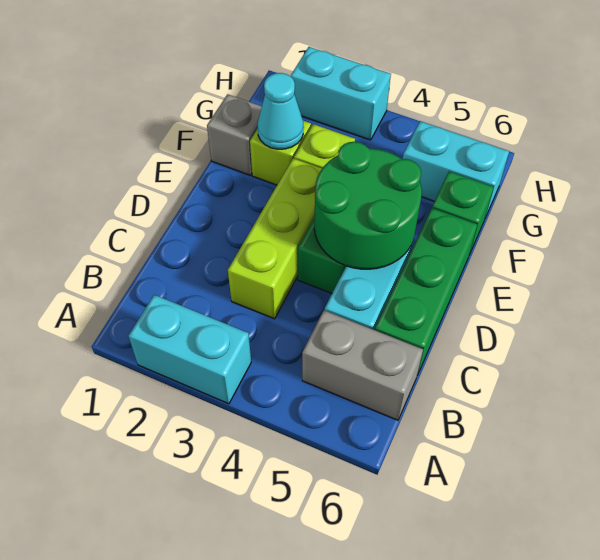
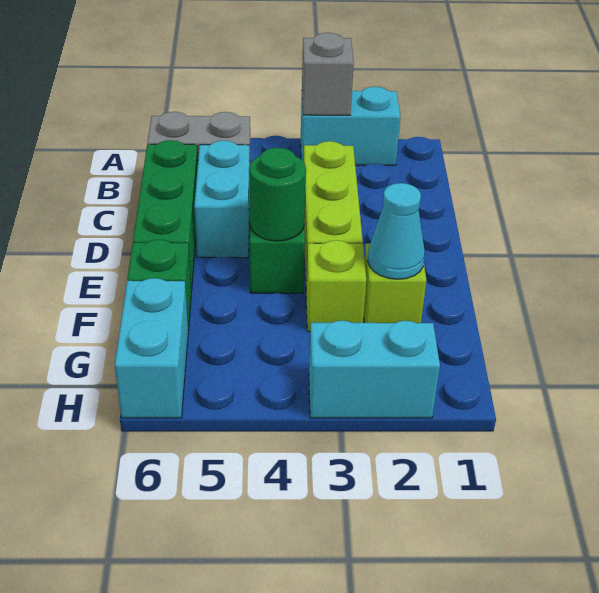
green 2x2 round brick [314,142,422,269] -> green 1x1 round brick [249,148,306,241]
grey 1x1 brick [207,94,262,175] -> grey 1x1 brick moved to [302,33,354,115]
cyan 1x2 brick [403,121,509,218] -> cyan 1x2 brick turned to [115,278,188,418]

